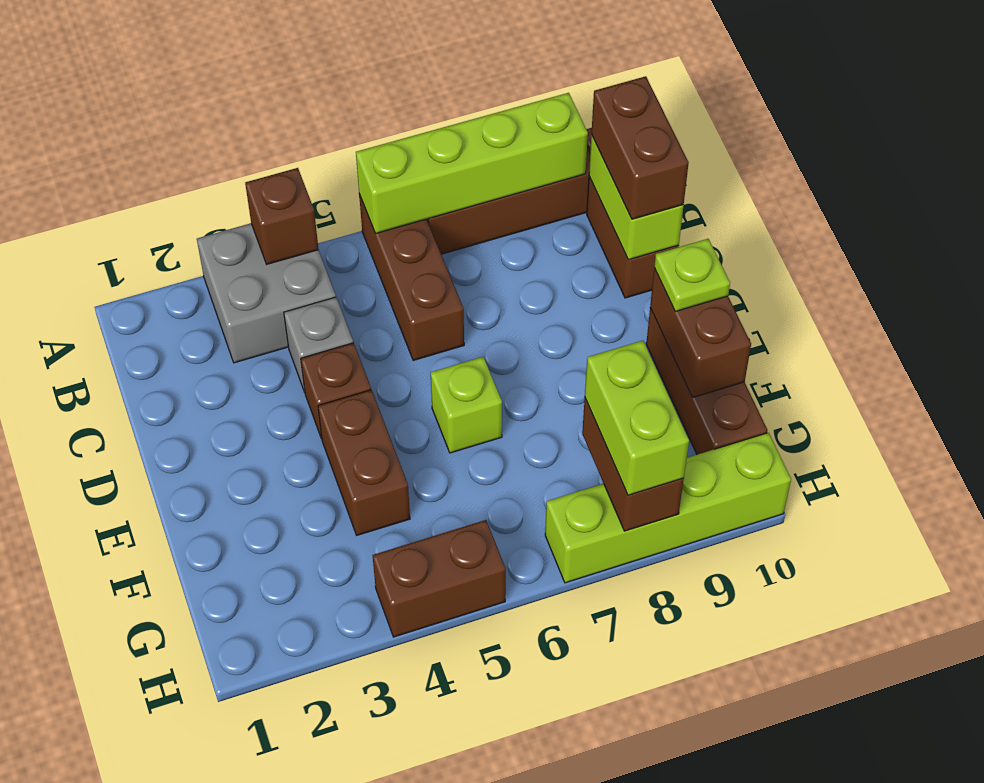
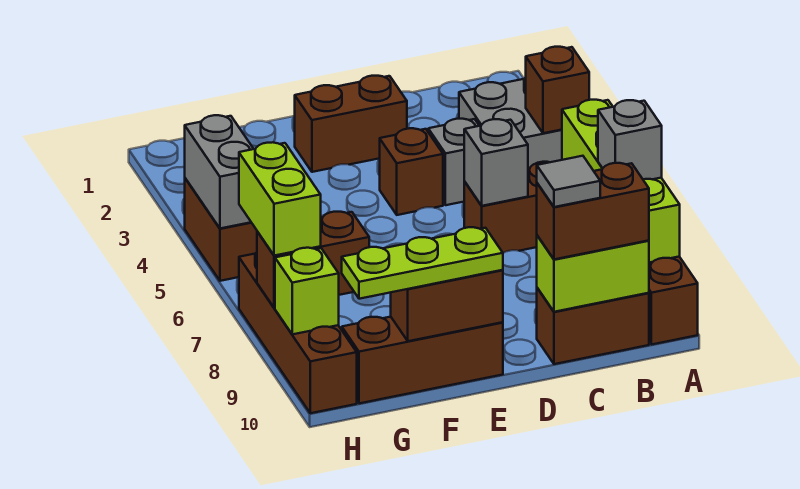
none -> grey 1x1 brick [598,100,662,179]
none -> grey 1x1 brick [464,119,528,206]
none -> grey 1x1 tile [537,156,600,207]
brown 1x2 brick [318,390,410,535] -> brown 1x2 brick moved to [295,76,407,172]
lime 1x1 brick [431,357,502,453] -> lime 1x1 brick moved to [275,248,339,334]
lime 1x1 plate [654,239,730,312] -> lime 1x3 plate [342,227,503,299]
lime 1x2 brick [585,341,689,495] -> lime 1x2 brick turned to [239,142,321,256]
none -> grey 1x2 brick [185,115,253,228]
lime 1x4 brick [545,433,791,583] -> brown 1x4 brick [239,252,357,413]

